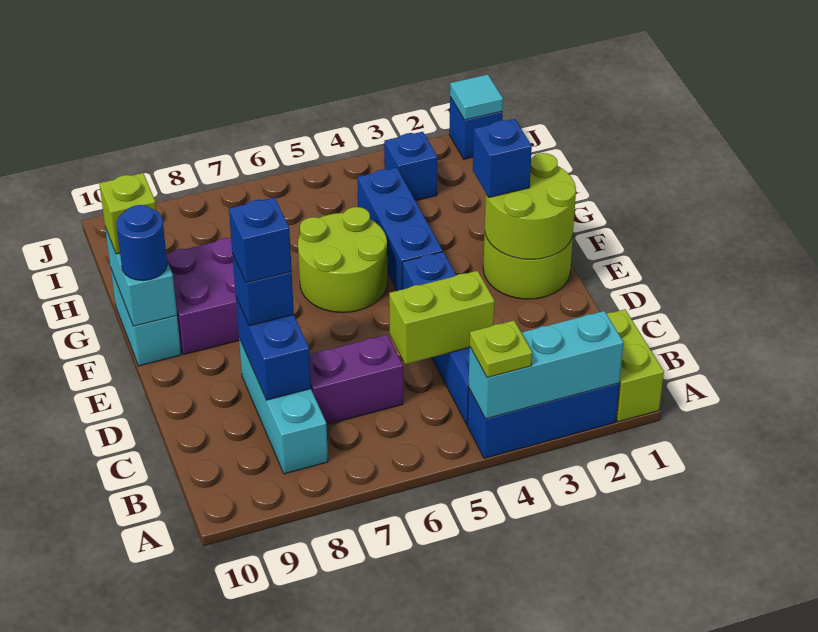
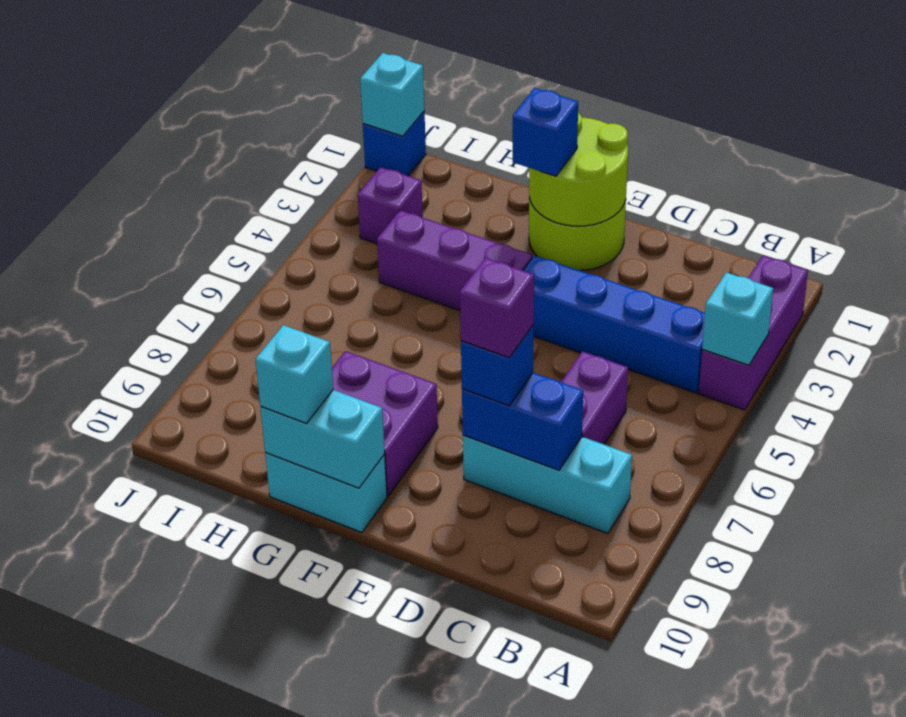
lime 1x2 brick [607,309,664,422] -> none
blue 1x3 brick [467,383,619,458] -> purple 1x3 brick [699,256,808,410]
cyan 1x3 brick [469,311,624,419] -> cyan 1x1 brick [702,272,773,365]
lime 1x1 plate [470,321,532,377] -> none
lime 1x2 brick [389,271,495,364] -> none
blue 1x1 brick [229,197,292,283] -> purple 1x1 brick [460,258,534,358]
blue 1x3 brick [357,168,443,291] -> purple 1x3 brick [377,210,532,310]
lime 2x2 round brick [298,207,387,313] -> none
blue 1x1 round brick [116,205,167,281] -> none
lime 1x1 brick [99,173,156,254] -> cyan 1x1 brick [256,325,333,423]
blue 1x1 brick [384,132,437,201] -> purple 1x1 brick [358,167,423,244]
cyan 1x1 tile [450,75,503,120] -> cyan 1x1 brick [360,53,424,136]

